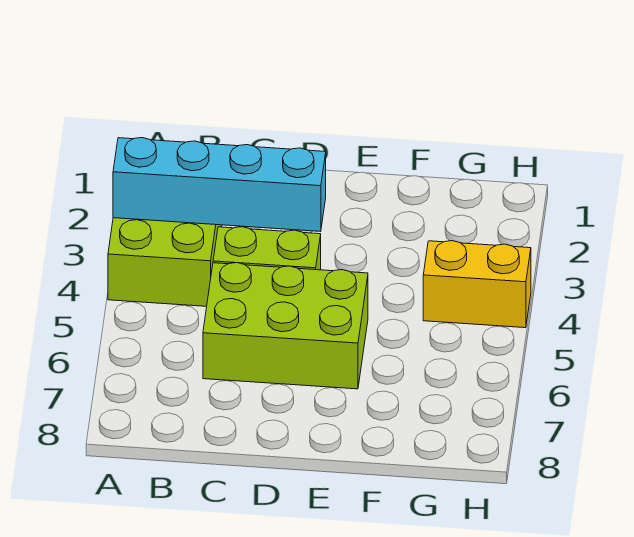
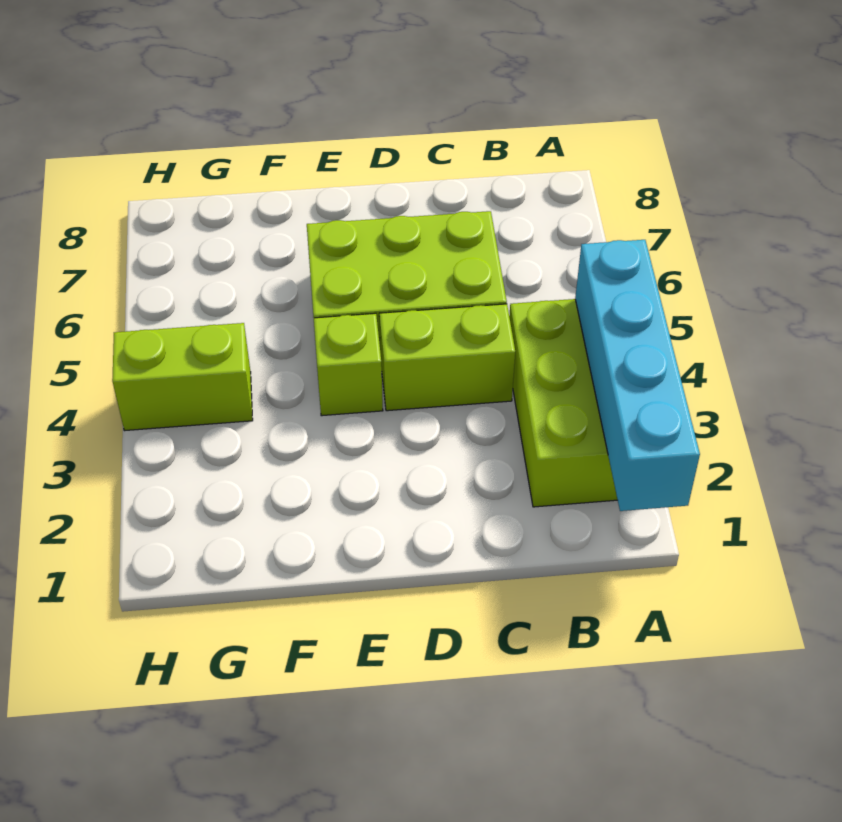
cyan 1x4 brick [113,138,326,232] -> cyan 1x4 brick turned to [575,240,700,511]
none -> lime 1x1 brick [314,313,383,416]
yellow 1x2 brick [423,241,531,328] -> lime 1x2 brick [112,323,253,431]

